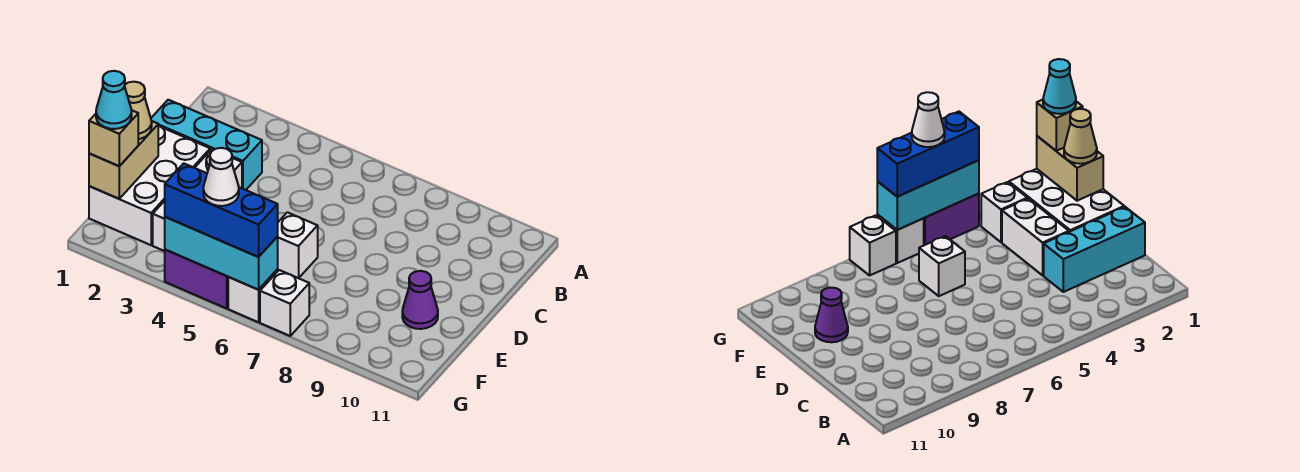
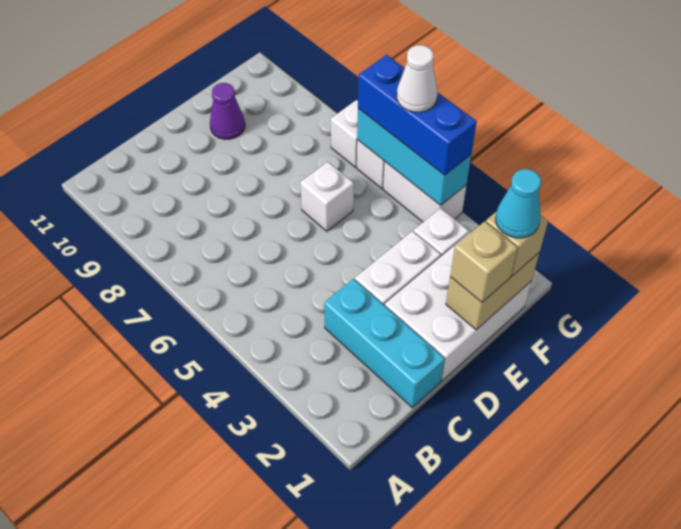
tan 1x1 cone [125,82,152,139] -> tan 1x1 brick [450,221,518,302]
purple 1x2 brick [165,250,228,308] -> white 1x2 brick [383,162,466,222]

